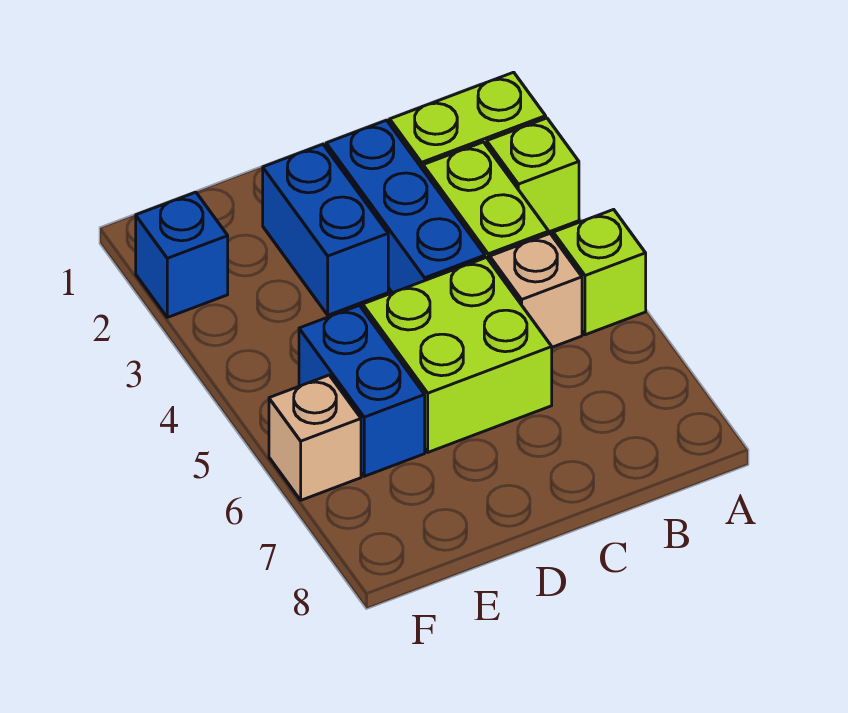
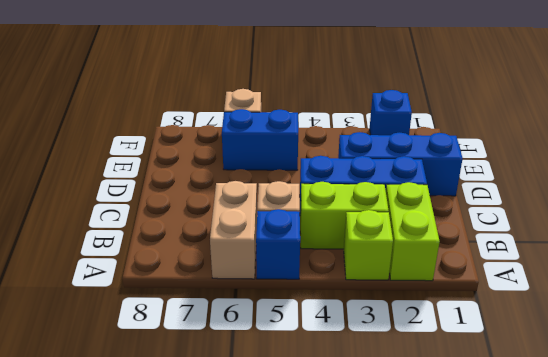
lime 1x1 brick [553,209,646,335] -> blue 1x1 brick [256,209,300,279]
none -> tan 1x2 brick [210,181,257,279]
lime 2x2 brick [363,257,552,452] -> none
blue 1x2 brick [263,144,388,315] -> blue 1x3 brick [338,132,463,196]

